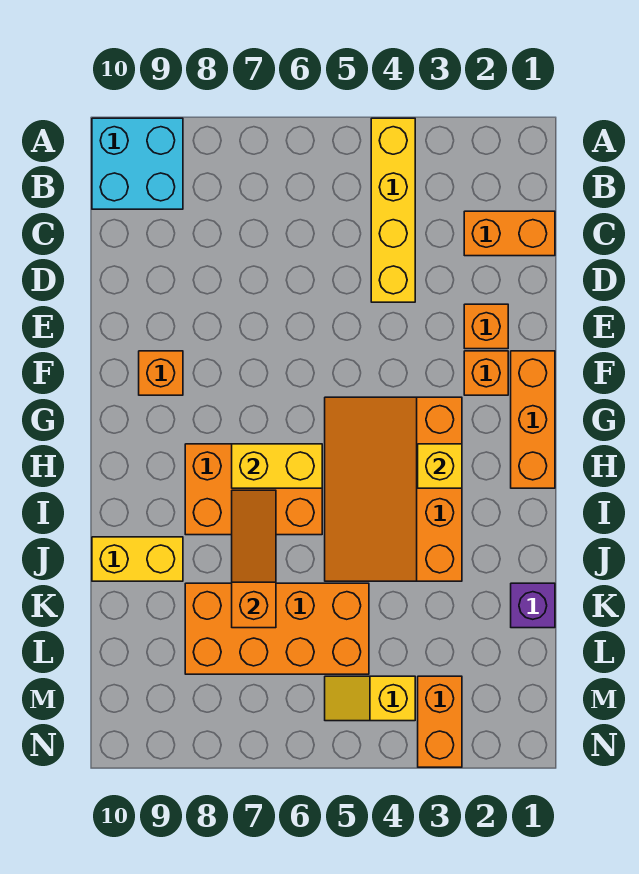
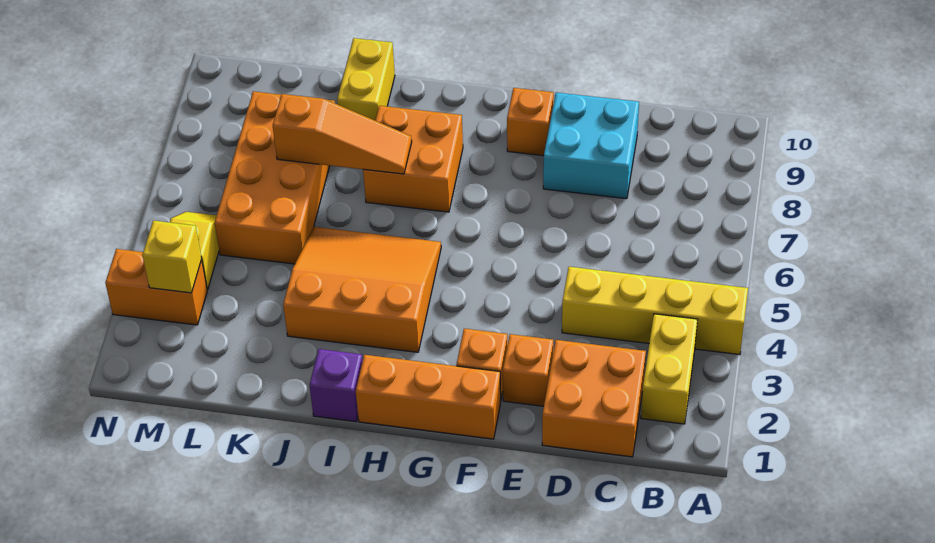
cyan 2x2 brick [92,118,183,209] -> cyan 2x2 brick moved to [543,93,639,199]
orange 1x2 brick [464,211,555,256] -> orange 2x2 brick [542,340,646,457]
orange 3x4 slope [325,397,462,581] -> orange 3x3 slope [283,227,441,352]
yellow 1x1 brick [418,444,462,488] -> yellow 1x1 brick moved to [143,221,202,293]
orange 2x3 brick [185,444,322,535] -> orange 2x2 brick [363,106,463,212]
yellow 1x2 brick [232,444,322,488] -> yellow 1x2 brick moved to [641,314,698,424]
purple 1x1 brick [511,583,555,628] -> purple 1x1 brick moved to [309,349,363,422]

